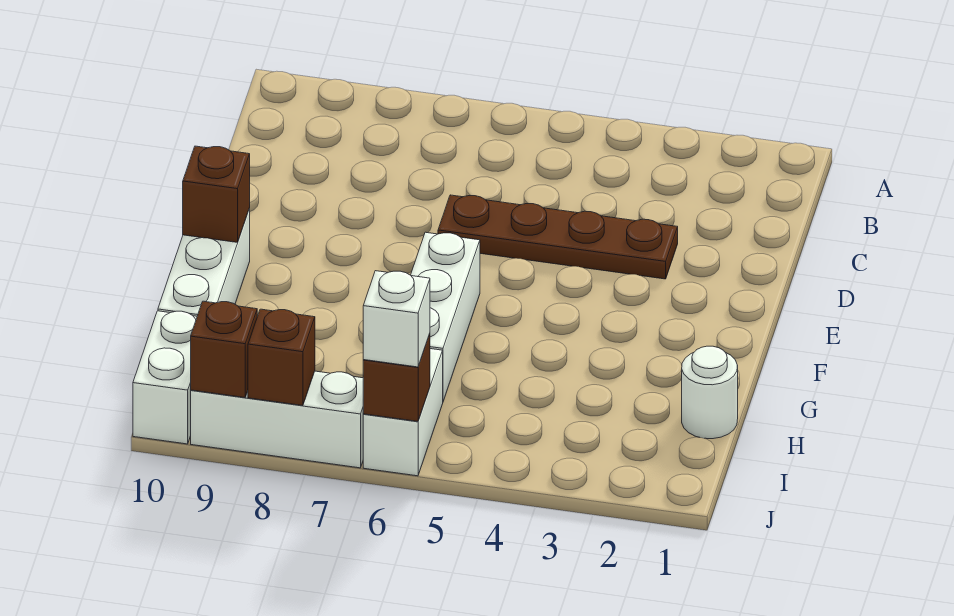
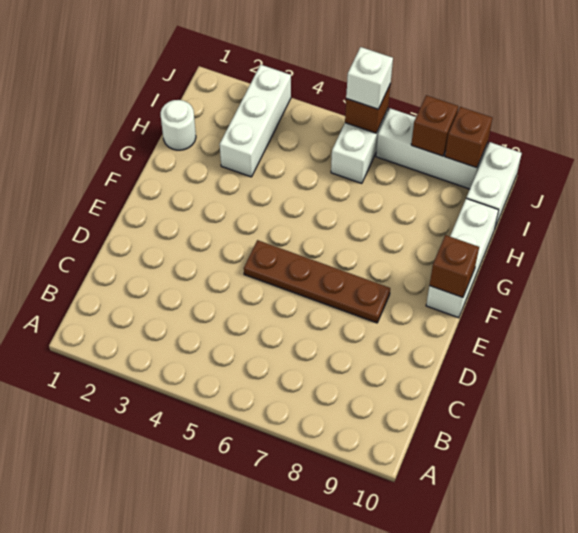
brown 1x4 plate [438,195,678,279] -> brown 1x4 plate moved to [244,240,390,323]
white 1x3 brick [411,232,480,401] -> white 1x3 brick moved to [220,65,291,177]

